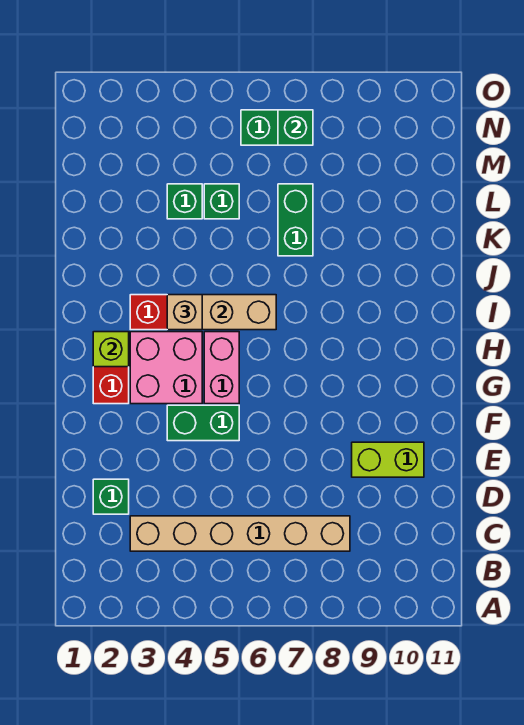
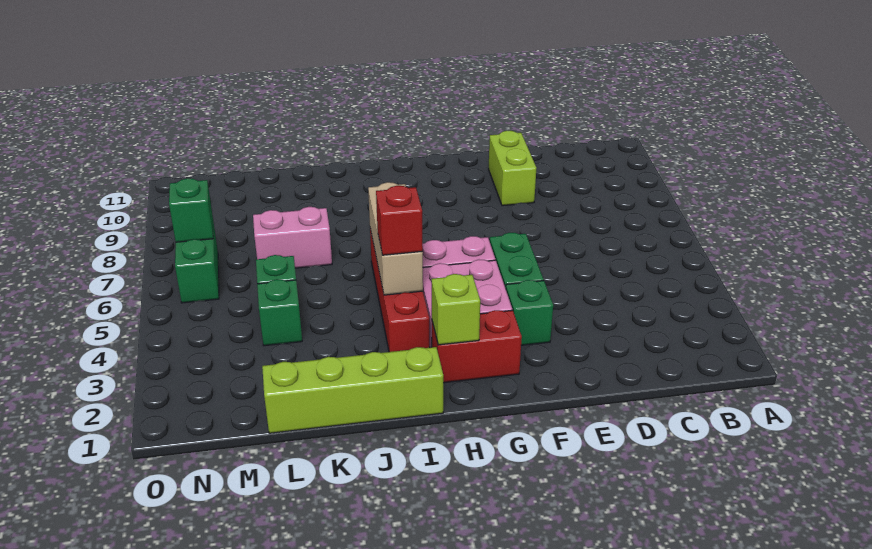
tan 1x6 brick [130,516,350,551] -> none
green 1x1 brick [93,479,129,514] -> green 1x1 brick moved to [506,280,553,345]
none -> lime 1x4 brick [262,347,443,433]
tan 1x1 brick [167,295,202,330] -> red 1x1 brick [376,186,423,255]
green 1x2 brick [278,184,313,256] -> pink 1x2 brick [253,207,332,268]

